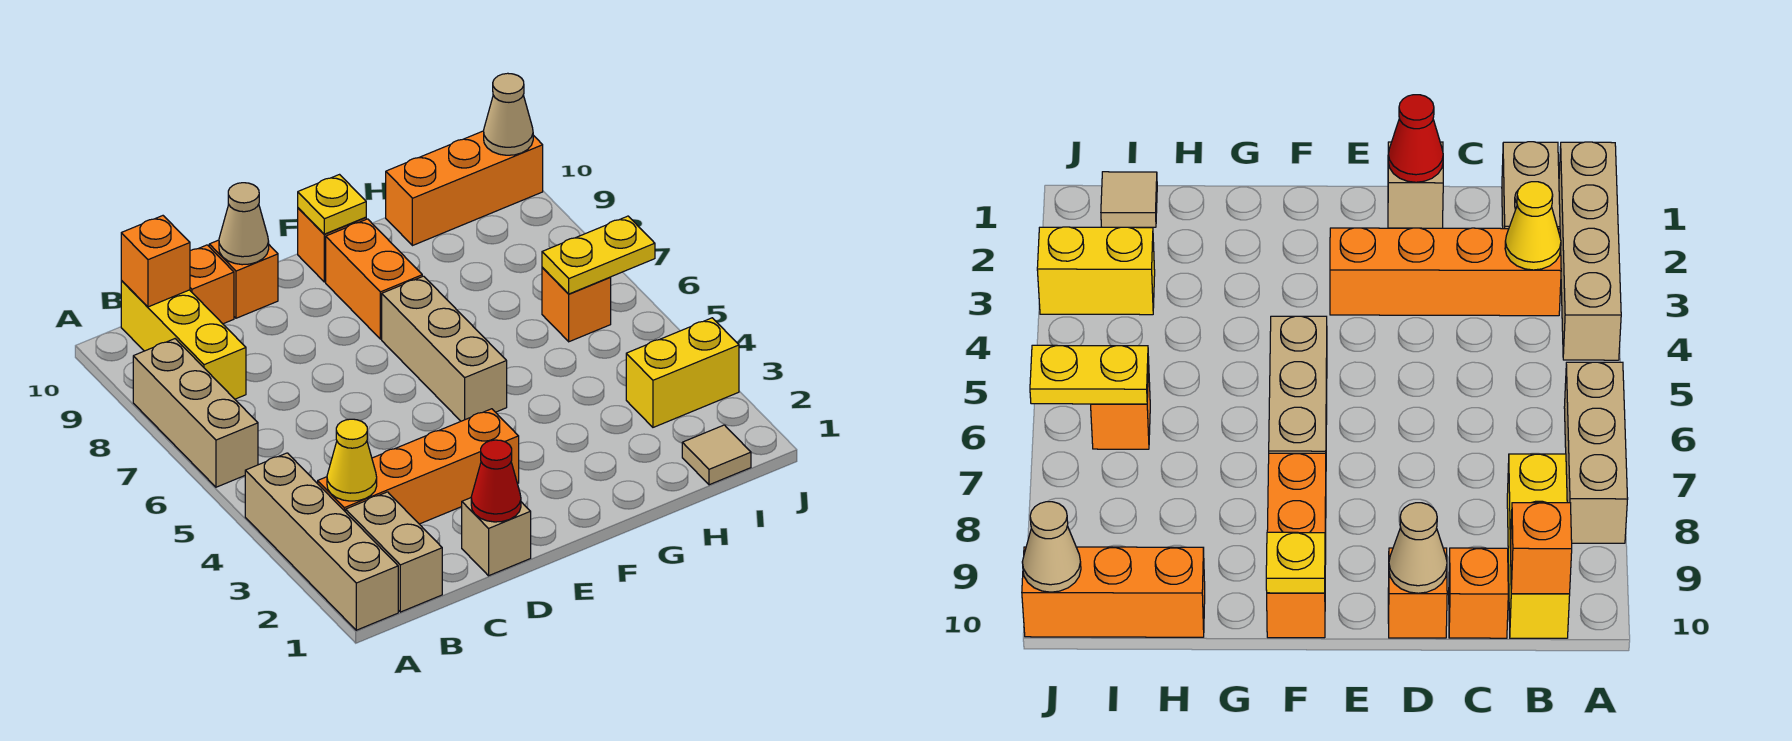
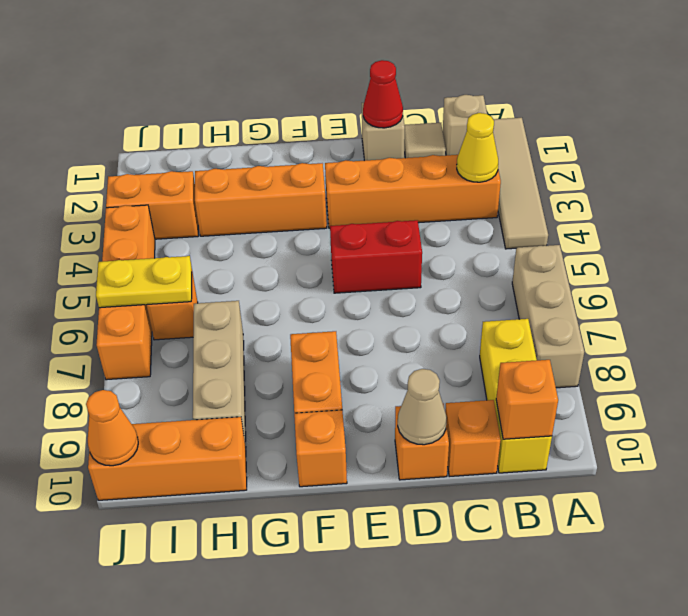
tan 1x4 brick [245,453,398,630] -> tan 1x4 tile [493,118,548,249]
tan 1x2 brick [346,492,442,612] -> tan 1x1 brick [443,95,487,155]
none -> red 1x2 brick [330,220,422,293]
none -> orange 1x3 brick [195,163,327,236]
tan 1x3 brick [382,276,507,421] -> tan 1x3 brick moved to [193,301,246,447]
yellow 1x1 plate [298,175,366,234] -> none
tan 1x1 tile [682,425,751,485] -> tan 1x1 tile moved to [404,123,446,158]
yellow 1x2 brick [626,318,739,427] -> orange 1x2 brick [106,171,198,239]
none -> orange 1x4 brick [96,205,155,380]
tan 1x1 cone [484,73,533,155] -> orange 1x1 cone [86,390,138,466]

